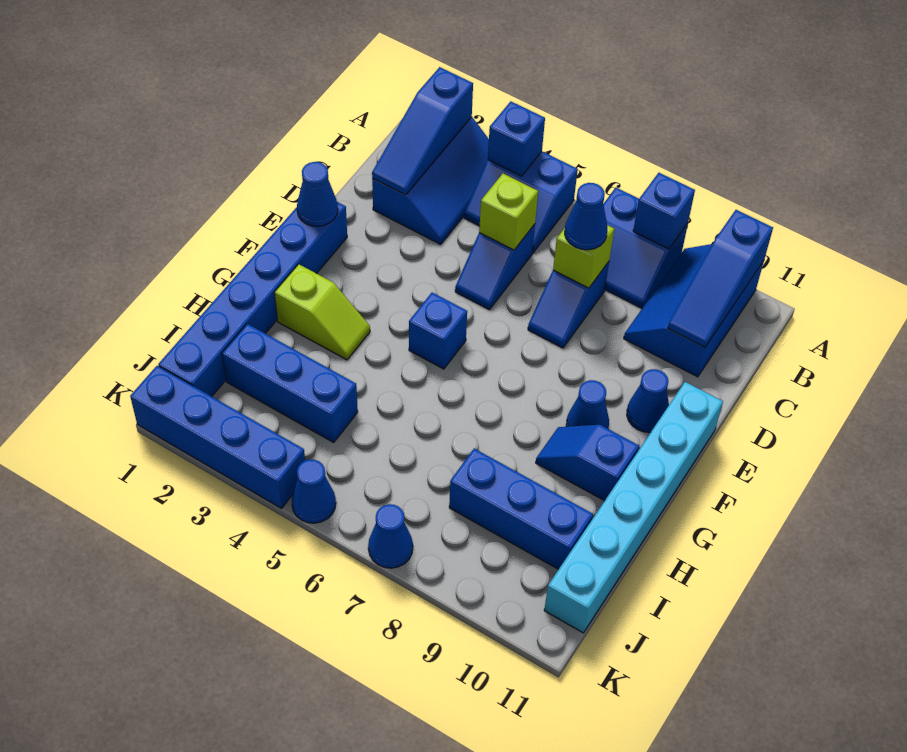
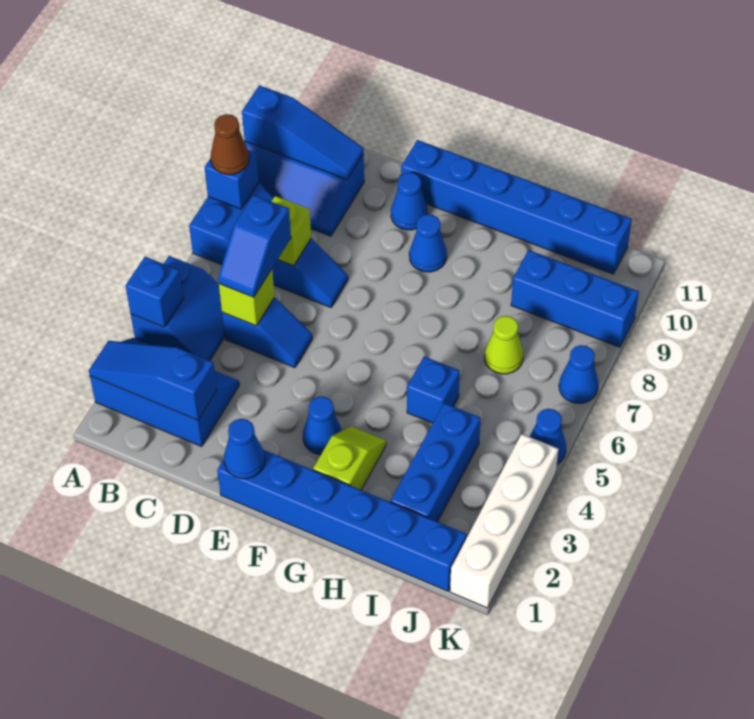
blue 1x3 slope [372,67,473,195] -> blue 1x3 slope turned to [89,341,217,420]
none -> brown 1x1 cone [211,114,249,175]
blue 1x1 cone [565,183,607,250] -> blue 1x1 cone moved to [303,396,342,455]
cyan 1x6 brick [544,382,723,633] -> blue 1x6 brick [401,140,632,274]
blue 1x1 brick [409,293,467,369] -> blue 1x1 brick moved to [407,357,460,423]
blue 1x2 slope [536,425,639,501] -> blue 1x2 slope moved to [218,195,291,297]
none -> lime 1x1 cone [485,316,523,374]
blue 1x3 brick [449,449,593,569] -> blue 1x3 brick turned to [511,250,639,347]
blue 1x4 brick [130,366,305,508] -> white 1x4 brick [450,434,558,608]

